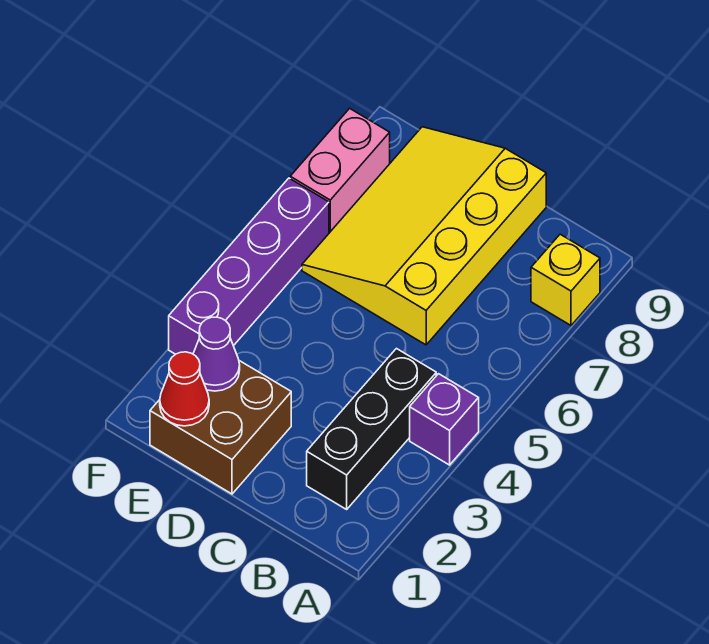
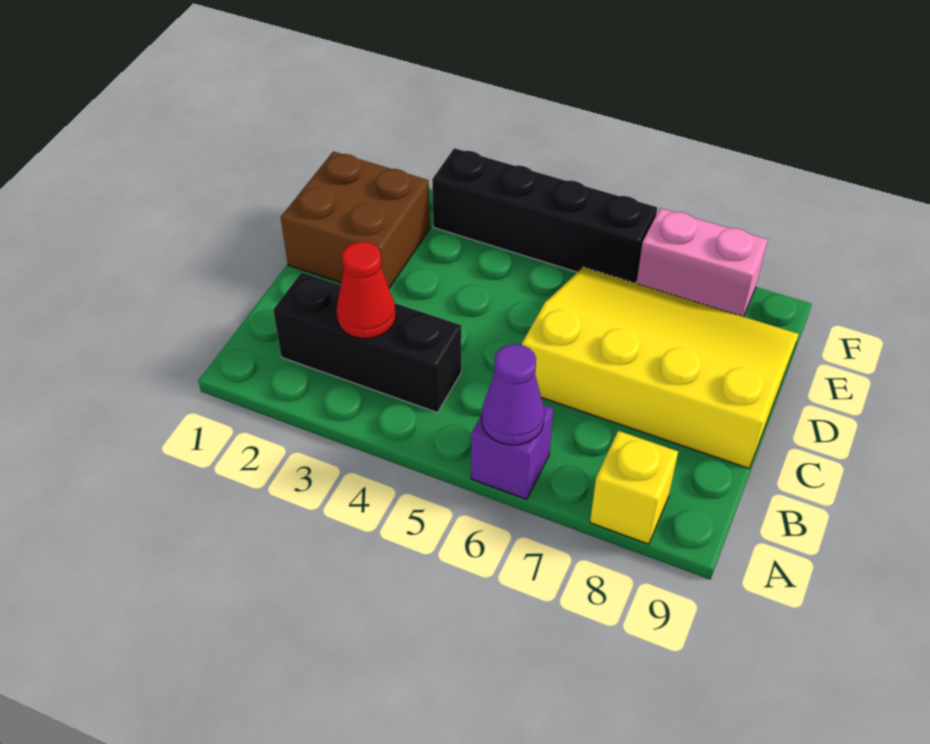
purple 1x1 brick [410,374,479,465] -> purple 1x1 brick moved to [471,405,553,499]
red 1x1 cone [160,352,209,426] -> red 1x1 cone moved to [337,242,396,338]
purple 1x1 cone [193,317,240,391] -> purple 1x1 cone moved to [481,344,545,445]
purple 1x4 brick [169,178,329,354] -> black 1x4 brick [432,148,657,283]

